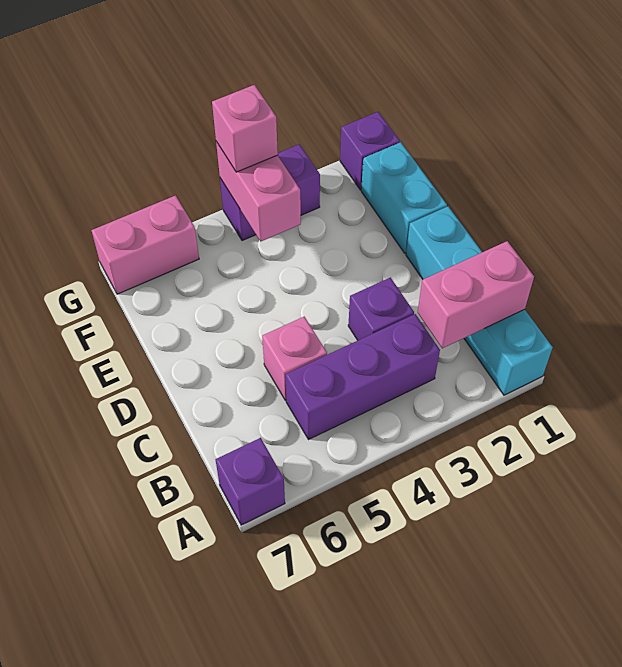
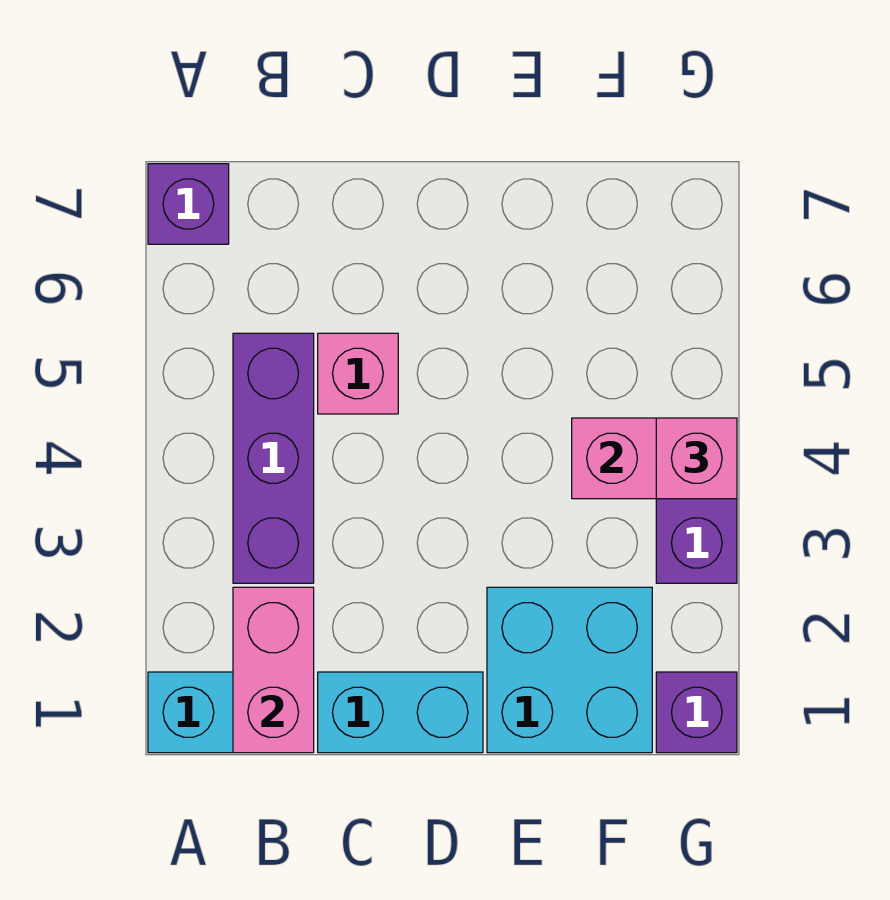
purple 1x1 brick [348,278,414,340] -> none
cyan 1x2 brick [361,142,447,253] -> cyan 2x2 brick [487,587,652,753]
pink 1x2 brick [91,195,199,294] -> none

